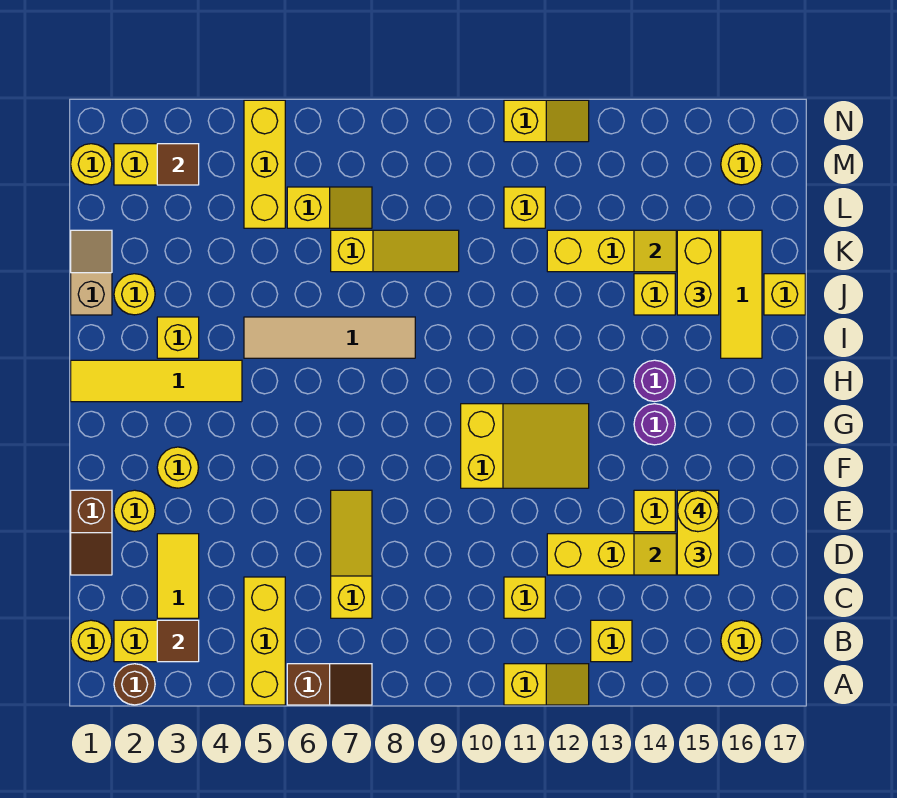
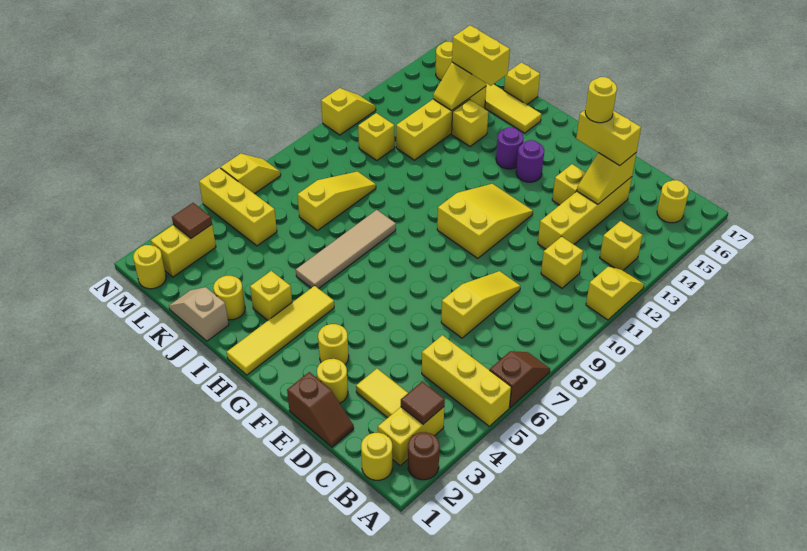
yellow 1x3 slope [331,490,372,618] -> yellow 1x3 slope turned to [441,271,520,338]
yellow 1x2 slope [287,187,372,228] -> yellow 1x2 slope moved to [221,154,281,194]

